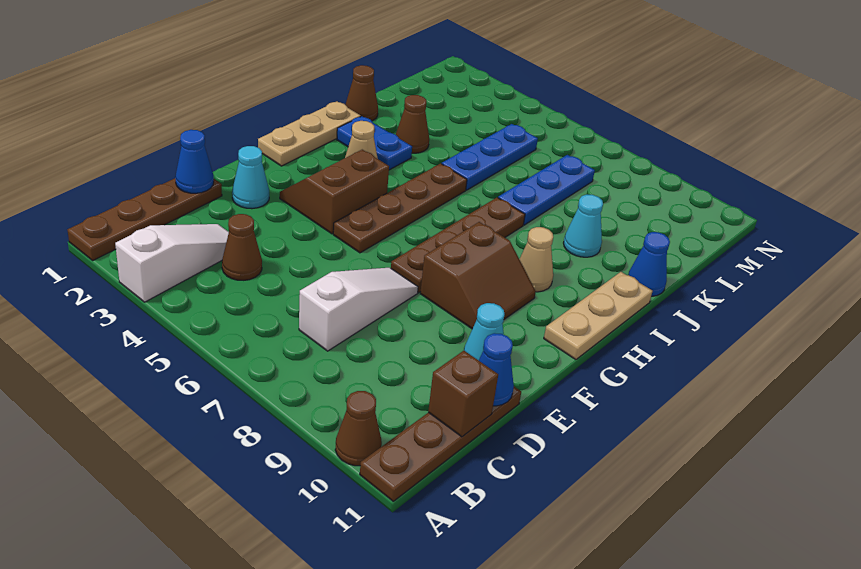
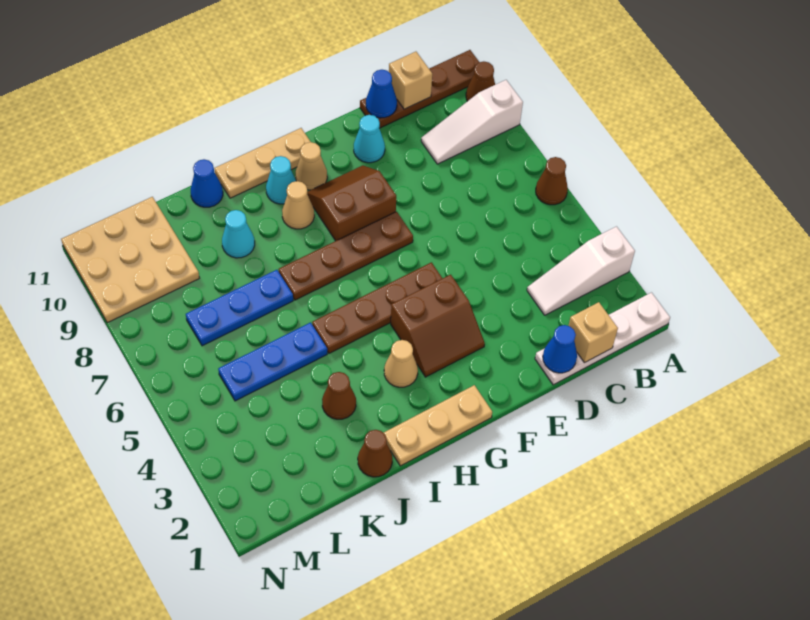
brown 1x4 plate [68,178,222,260] -> white 1x4 plate [535,292,670,385]
none -> tan 1x1 brick [569,302,618,363]
brown 1x1 cone [222,214,262,280] -> brown 1x1 cone moved to [536,157,568,205]
white 1x3 slope [299,268,418,351] -> white 1x3 slope moved to [421,80,523,164]
brown 1x1 brick [428,351,498,437] -> tan 1x1 brick [389,52,432,109]
cyan 1x1 cone [232,146,269,209] -> cyan 1x1 cone moved to [266,156,296,204]
none -> tan 1x1 cone [296,142,327,190]
blue 1x2 plate [337,116,412,170] -> none
none -> tan 3x3 plate [61,197,199,323]

